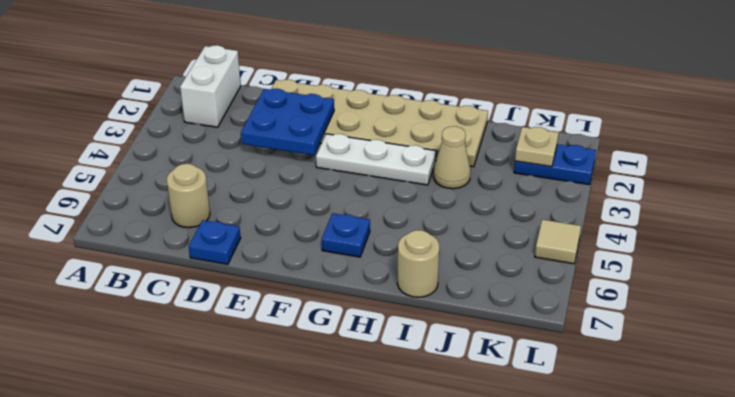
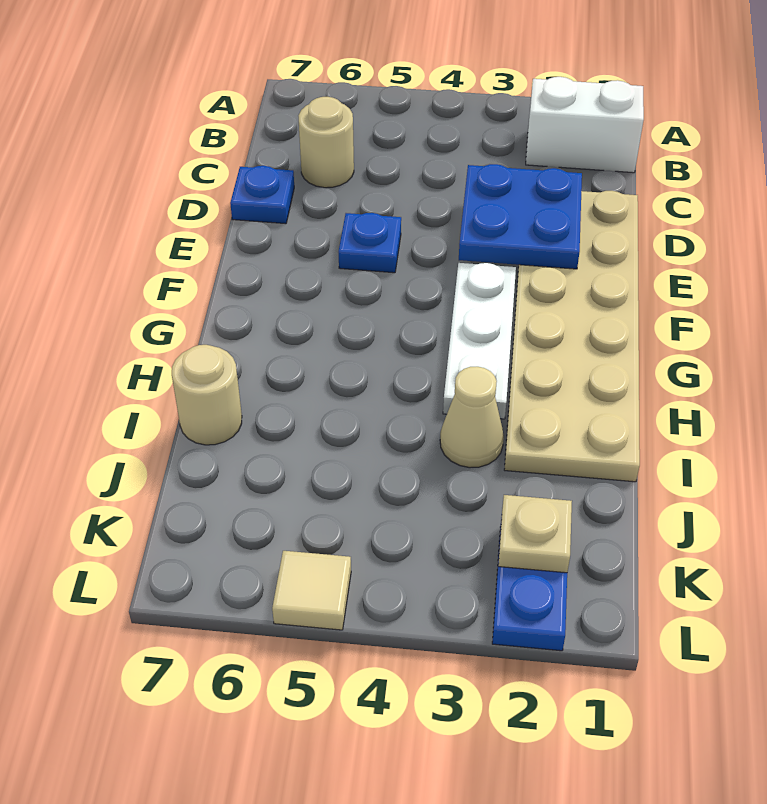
blue 1x1 plate [322,213,370,257] -> blue 1x1 plate moved to [339,213,401,273]

